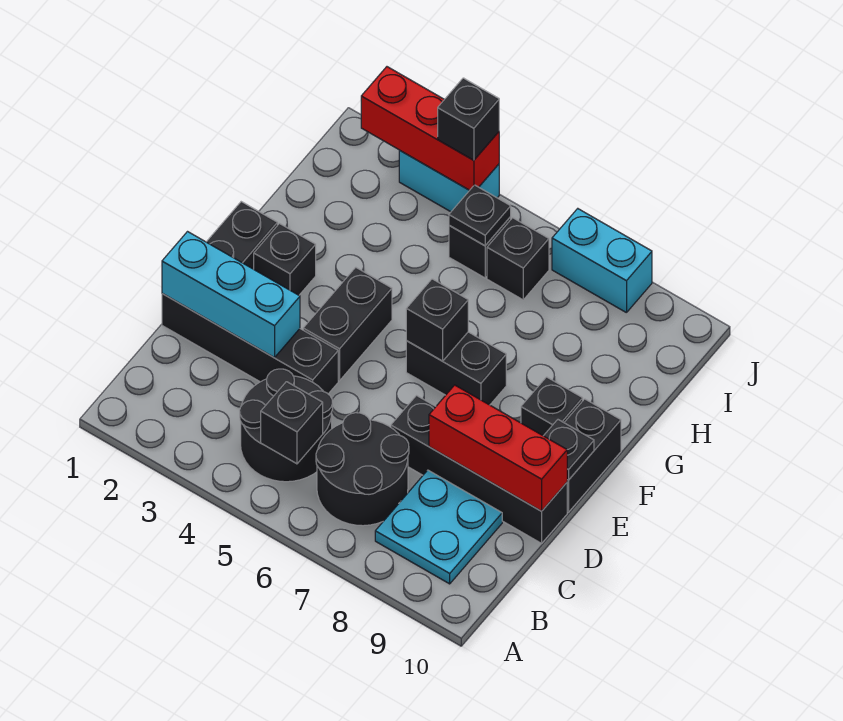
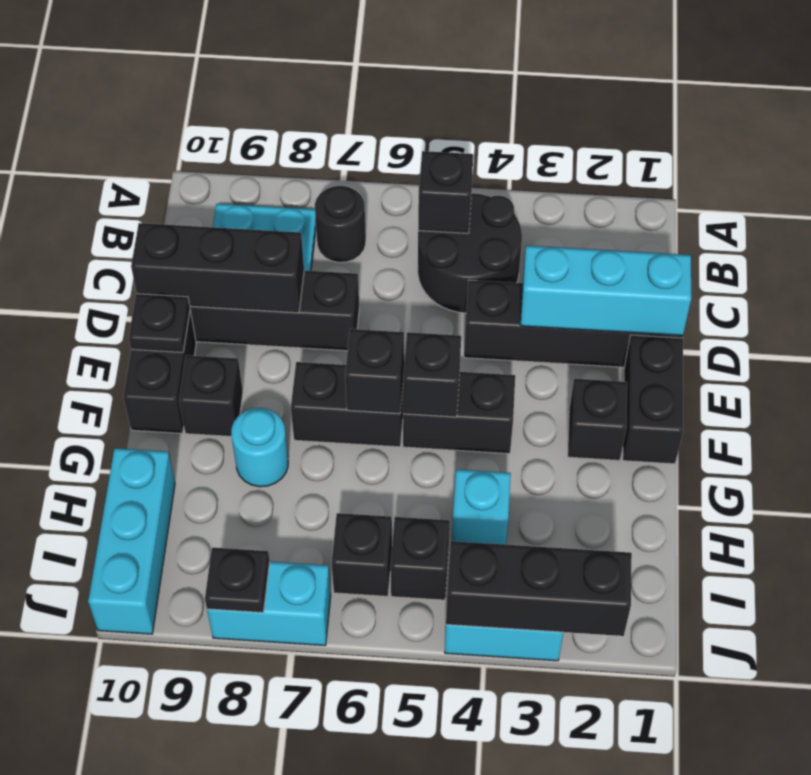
black 2x2 round brick [316,413,409,526] -> black 1x1 round brick [315,186,366,262]
red 1x3 brick [429,385,567,511] -> black 1x3 brick [131,223,304,313]
black 1x2 brick [303,267,392,381] -> black 1x2 brick turned to [403,372,515,454]
none -> cyan 1x1 round brick [231,408,288,487]
none -> cyan 1x1 brick [452,469,511,545]
none -> cyan 1x3 brick [88,448,175,634]
black 1x1 plate [449,185,511,246] -> black 1x1 plate moved to [205,548,270,613]
red 1x3 brick [361,67,499,190] -> black 1x3 brick [446,541,632,636]
black 1x1 brick [438,78,499,160] -> black 1x1 brick moved to [403,332,461,417]

